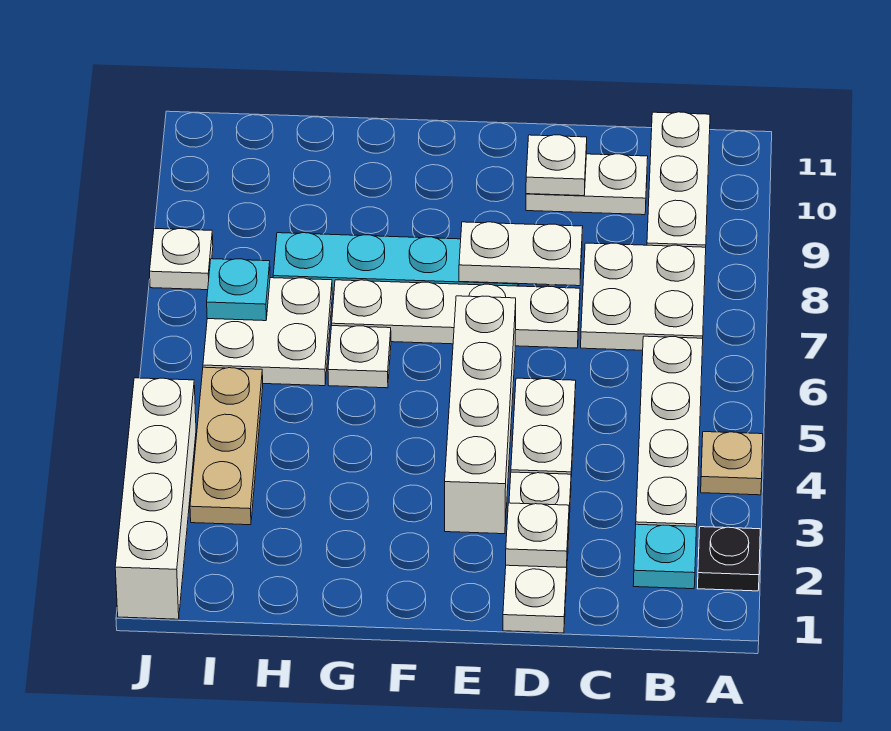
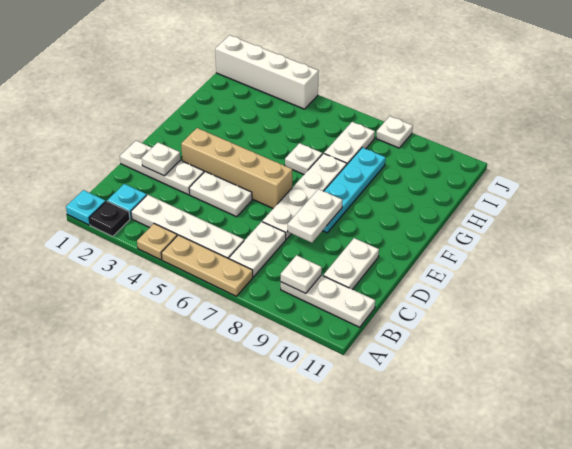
white 2x2 plate [581,243,706,350] -> white 1x2 plate [229,222,286,277]
white 1x1 plate [526,135,587,196] -> white 1x1 plate moved to [281,255,322,294]
white 1x4 brick [445,296,516,534] -> tan 1x4 brick [181,128,292,208]
white 2x2 plate [203,278,332,386] -> white 1x2 plate [324,122,375,164]
tan 1x3 plate [190,367,263,525] -> tan 1x3 plate moved to [161,235,253,296]
cyan 1x1 plate [207,259,270,321] -> cyan 1x1 plate moved to [66,190,106,225]

